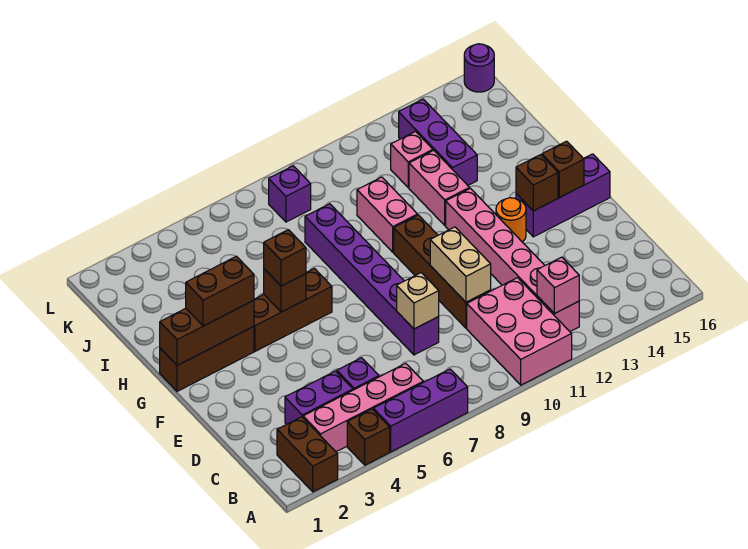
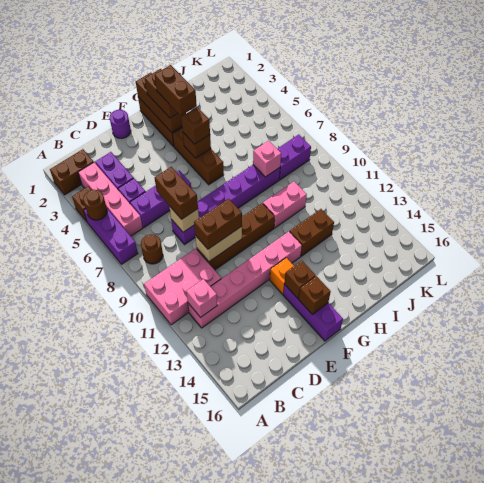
none -> brown 1x1 round brick [83,190,107,220]
none -> brown 1x1 round brick [141,234,163,264]
none -> brown 1x2 brick [155,167,198,219]
none -> brown 1x2 brick [194,199,242,249]
orange 1x1 round brick [496,198,526,242] -> orange 1x1 brick [270,258,294,294]
none -> brown 1x2 brick [155,65,197,116]
pink 1x2 brick [409,150,470,225] -> brown 1x2 brick [290,209,334,256]
purple 1x3 brick [399,99,477,185] -> purple 1x3 brick moved to [130,171,191,227]
pink 1x1 brick [391,131,433,188] -> pink 1x1 brick moved to [253,141,281,177]
purple 1x1 brick [269,166,311,222] -> purple 1x2 brick [277,134,311,180]
purple 1x1 round brick [464,44,494,92] -> purple 1x1 round brick moved to [110,110,131,138]

